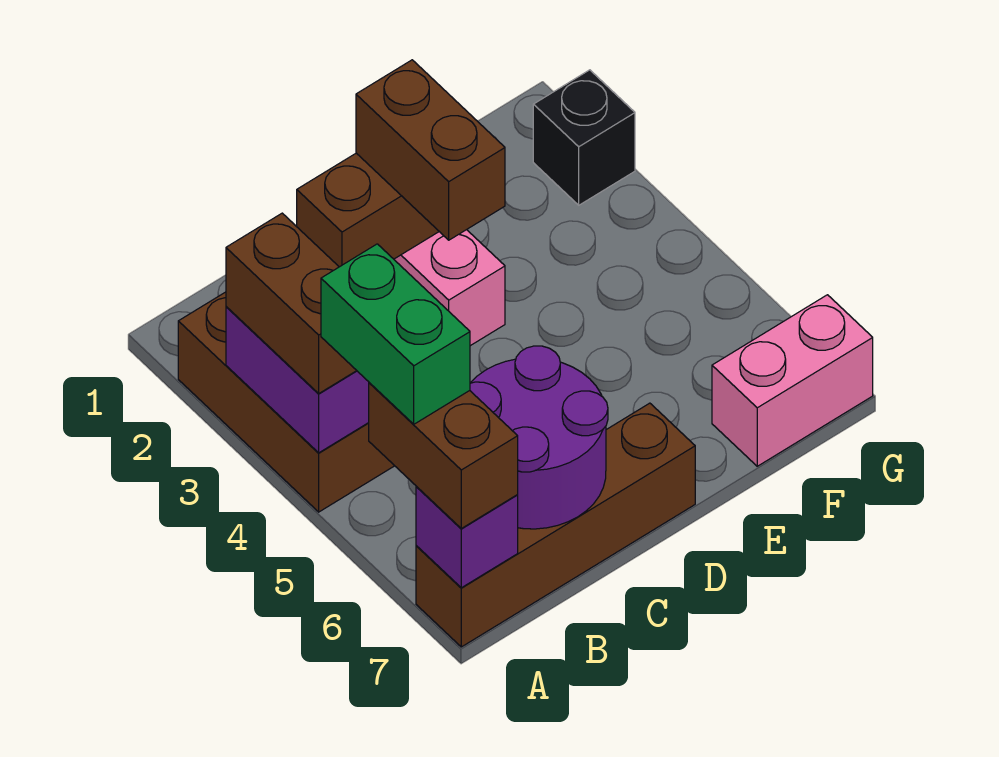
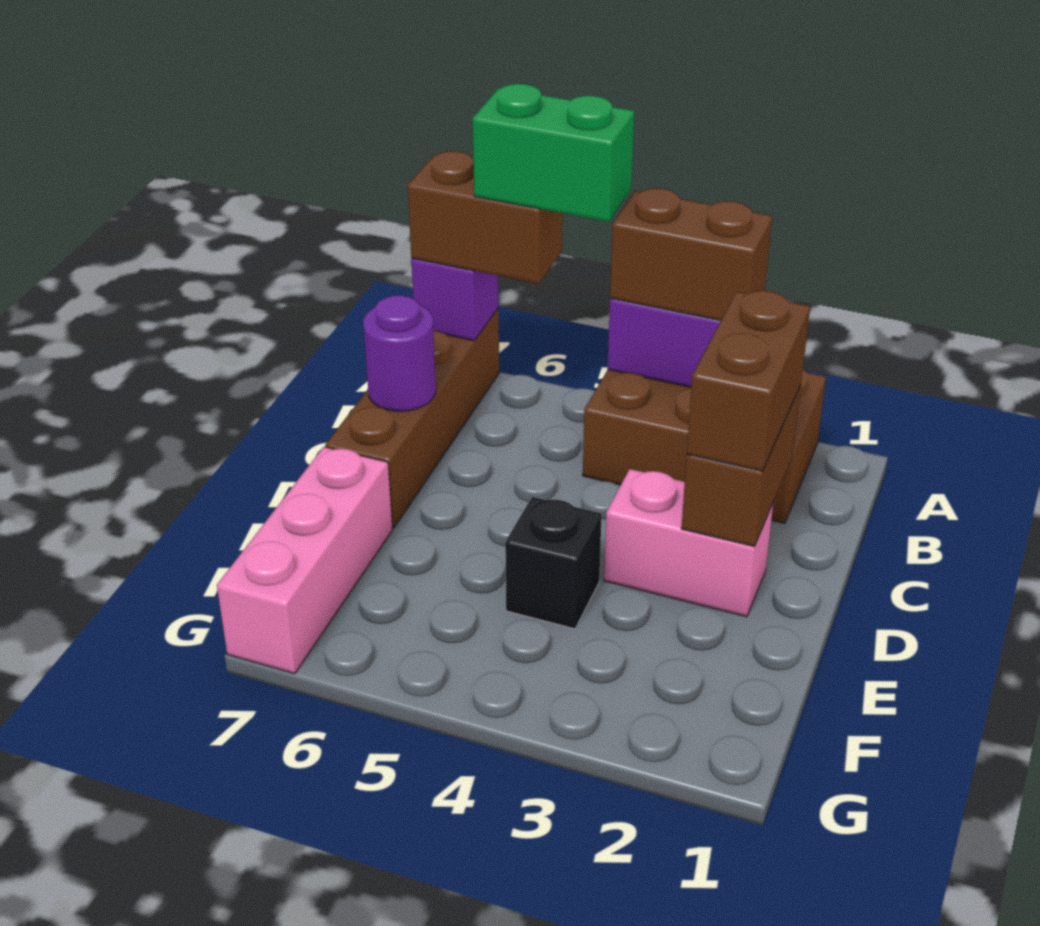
purple 2x2 round brick [470,346,608,529] -> purple 1x1 round brick [363,295,436,411]
brown 1x2 brick [356,60,505,240] -> brown 1x2 brick turned to [687,291,810,471]
pink 1x2 brick [712,295,873,466] -> pink 1x3 brick [217,447,392,674]
black 1x1 brick [533,70,635,205] -> black 1x1 brick moved to [505,497,602,629]

